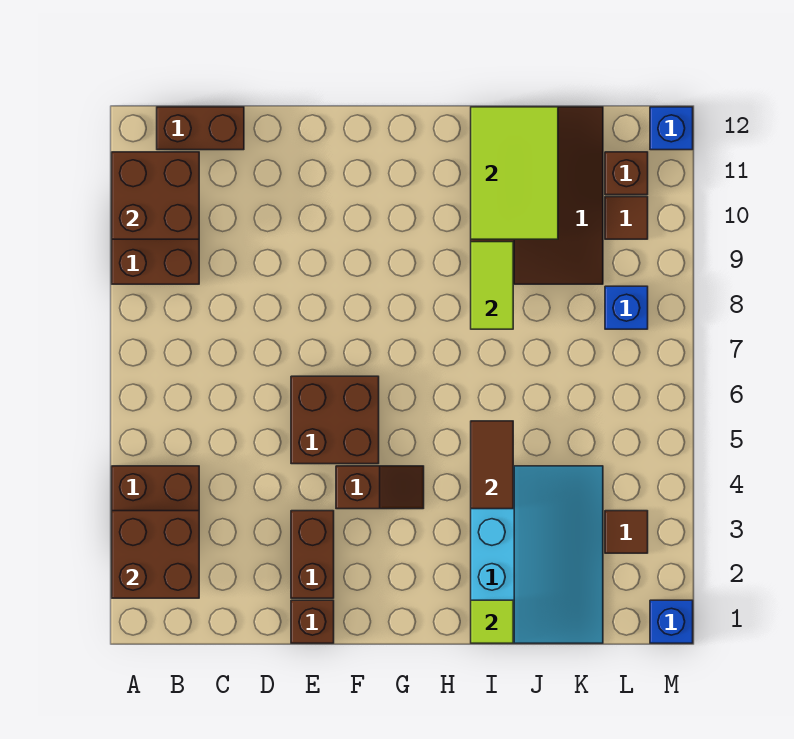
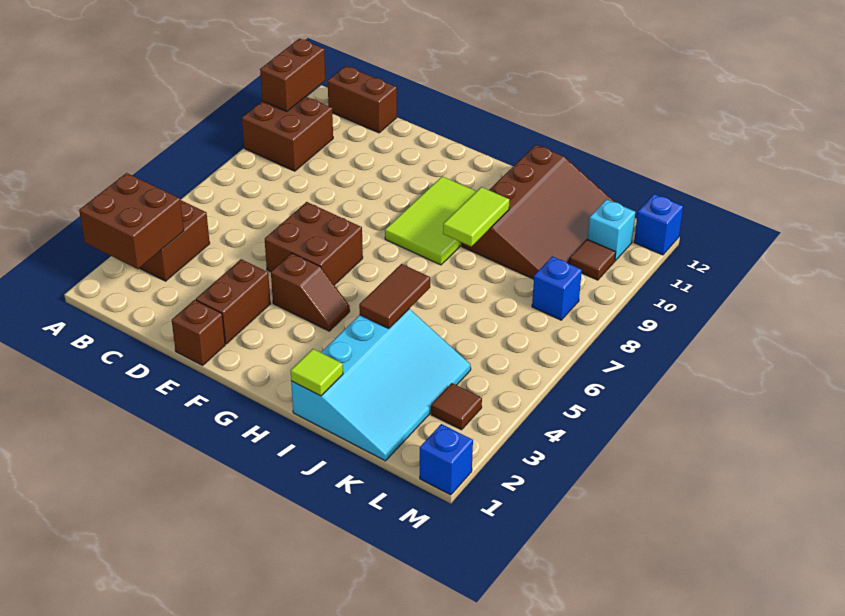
brown 2x2 brick [112,152,199,239] -> brown 1x2 brick [260,39,325,111]
lime 2x3 tile [471,107,558,239] -> lime 2x3 tile moved to [385,176,477,265]
brown 1x1 brick [605,152,648,195] -> cyan 1x1 brick [588,199,635,261]

